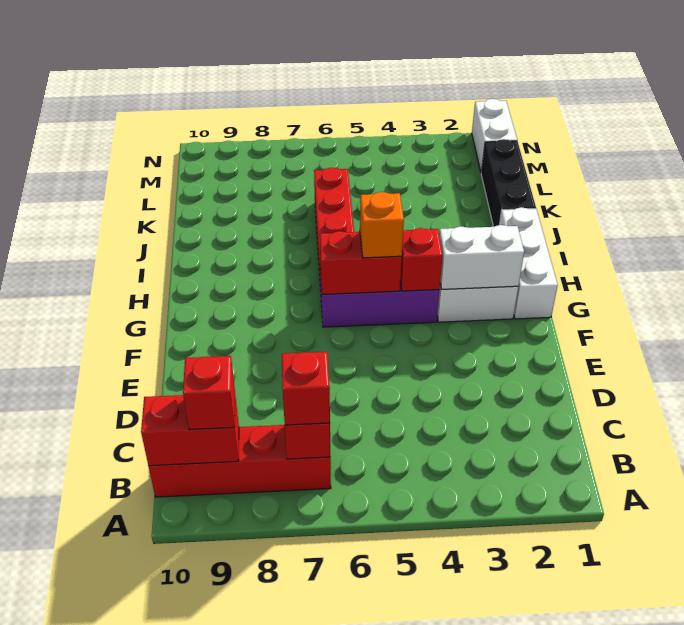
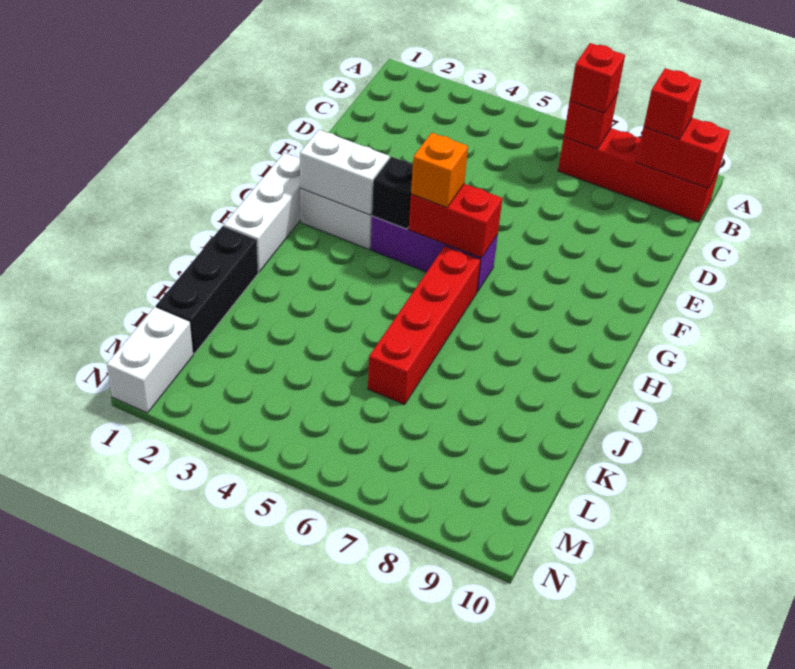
red 1x1 brick [400,228,443,291] -> black 1x1 brick [372,157,413,229]

